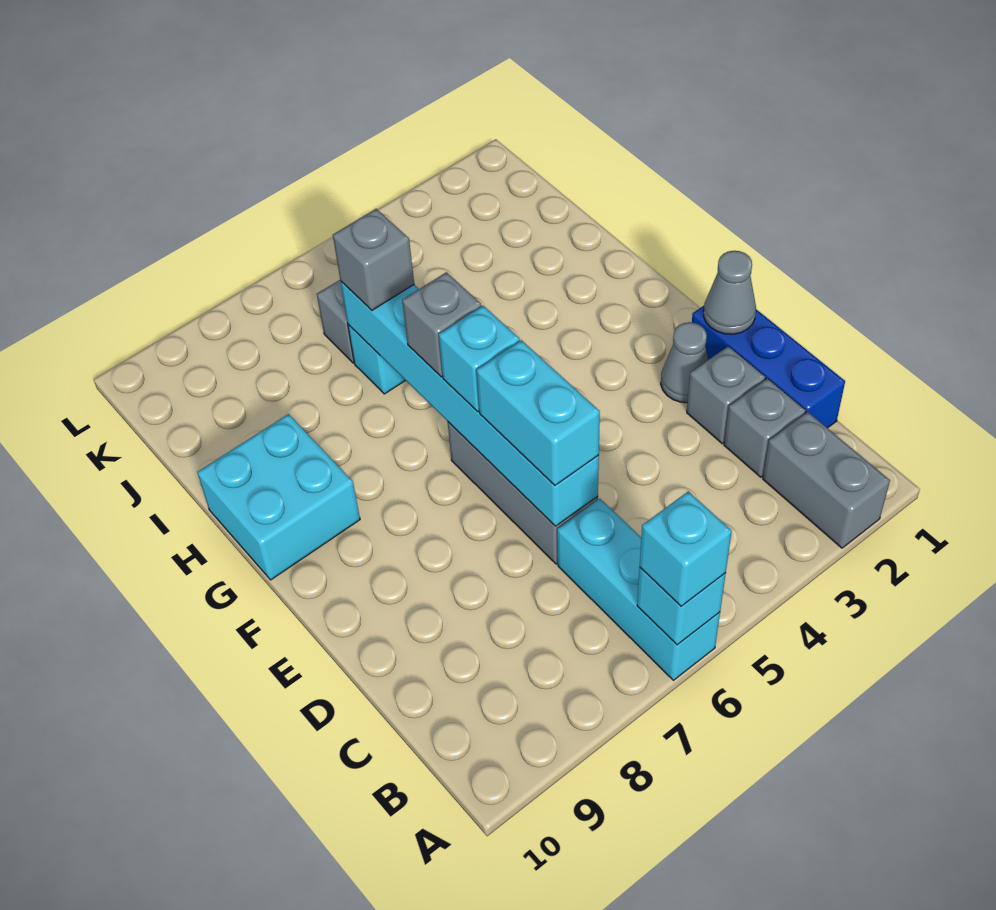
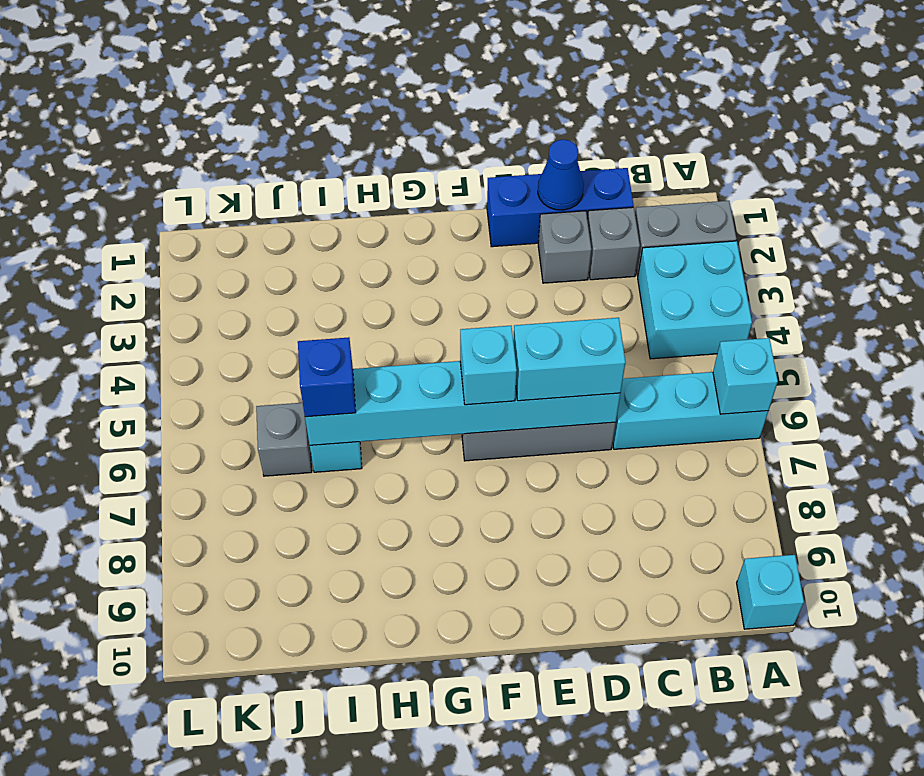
cyan 1x1 brick [640,491,732,606] -> cyan 1x1 brick moved to [737,555,804,629]
none -> blue 1x1 cone [538,140,584,210]
grey 1x1 cone [704,251,756,334] -> none
grey 1x1 cone [661,322,708,403] -> none
grey 1x1 brick [402,272,482,377] -> none
cyan 2x2 brick [197,414,360,580] -> cyan 2x2 brick moved to [638,241,752,359]
grey 1x1 brick [333,209,414,310] -> blue 1x1 brick [298,337,356,417]

